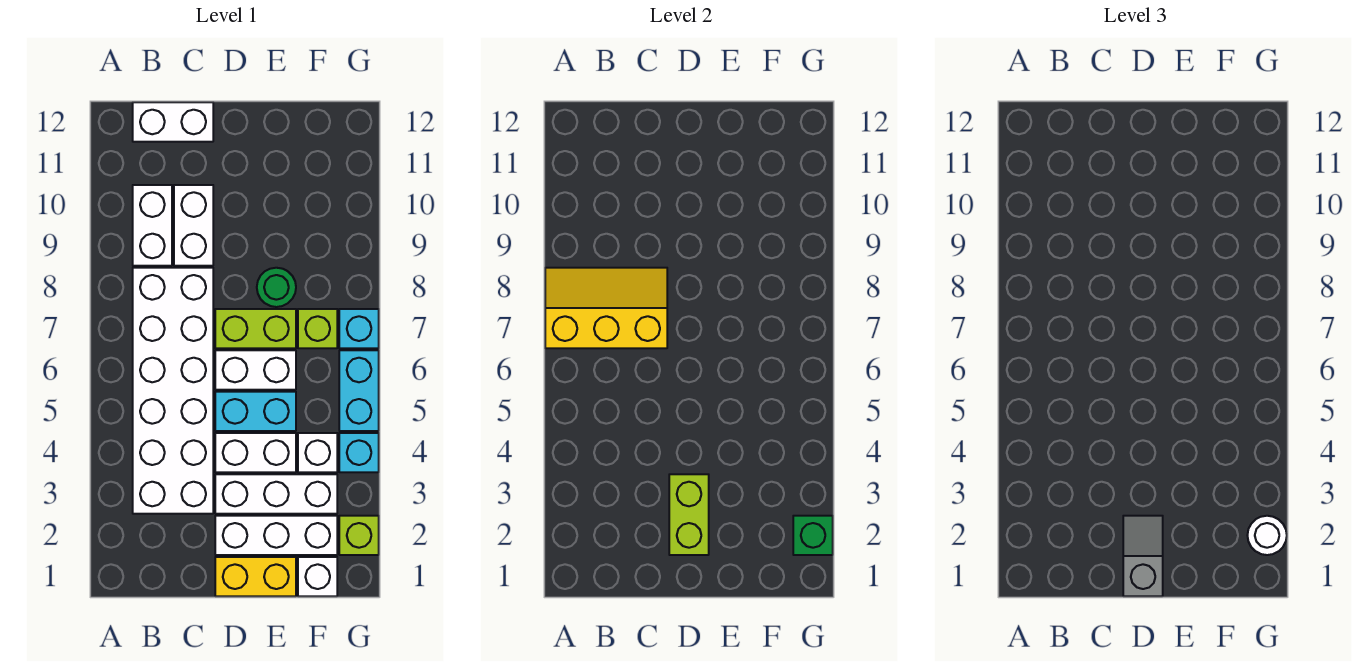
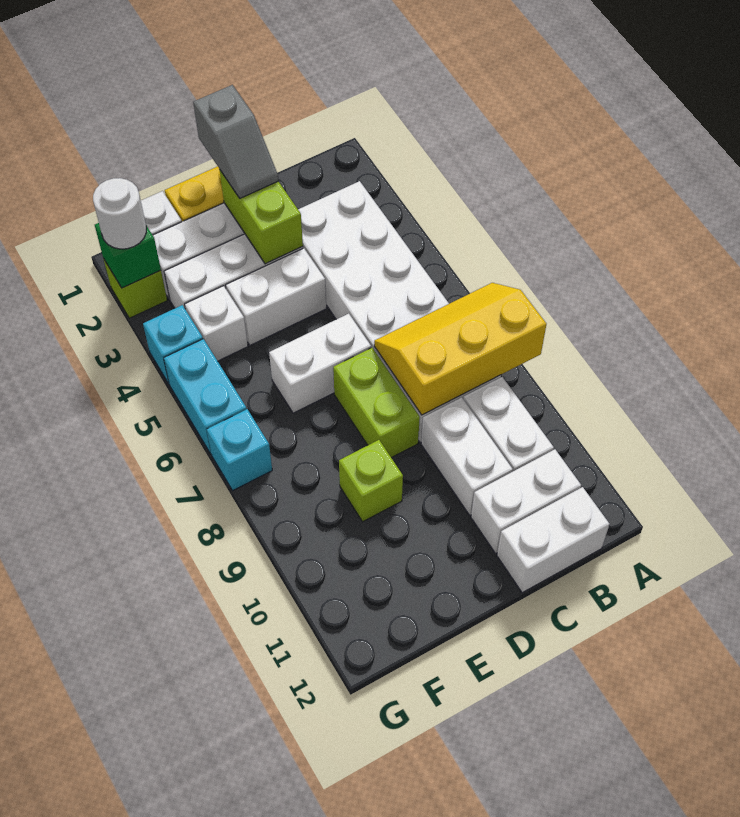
yellow 2x3 slope [545,268,667,348] -> yellow 2x3 slope turned to [374,283,546,415]
none -> white 1x2 brick [471,449,581,553]
cyan 1x2 brick [215,392,296,431] -> none
lime 1x2 brick [215,309,296,348] -> lime 1x2 brick turned to [333,348,420,458]
green 1x1 round brick [257,268,296,307] -> none
lime 1x1 brick [298,309,337,348] -> lime 1x1 brick moved to [339,440,403,522]

